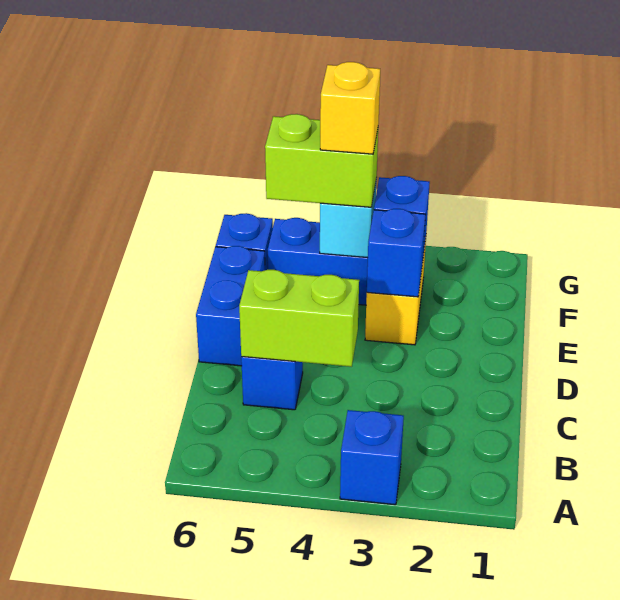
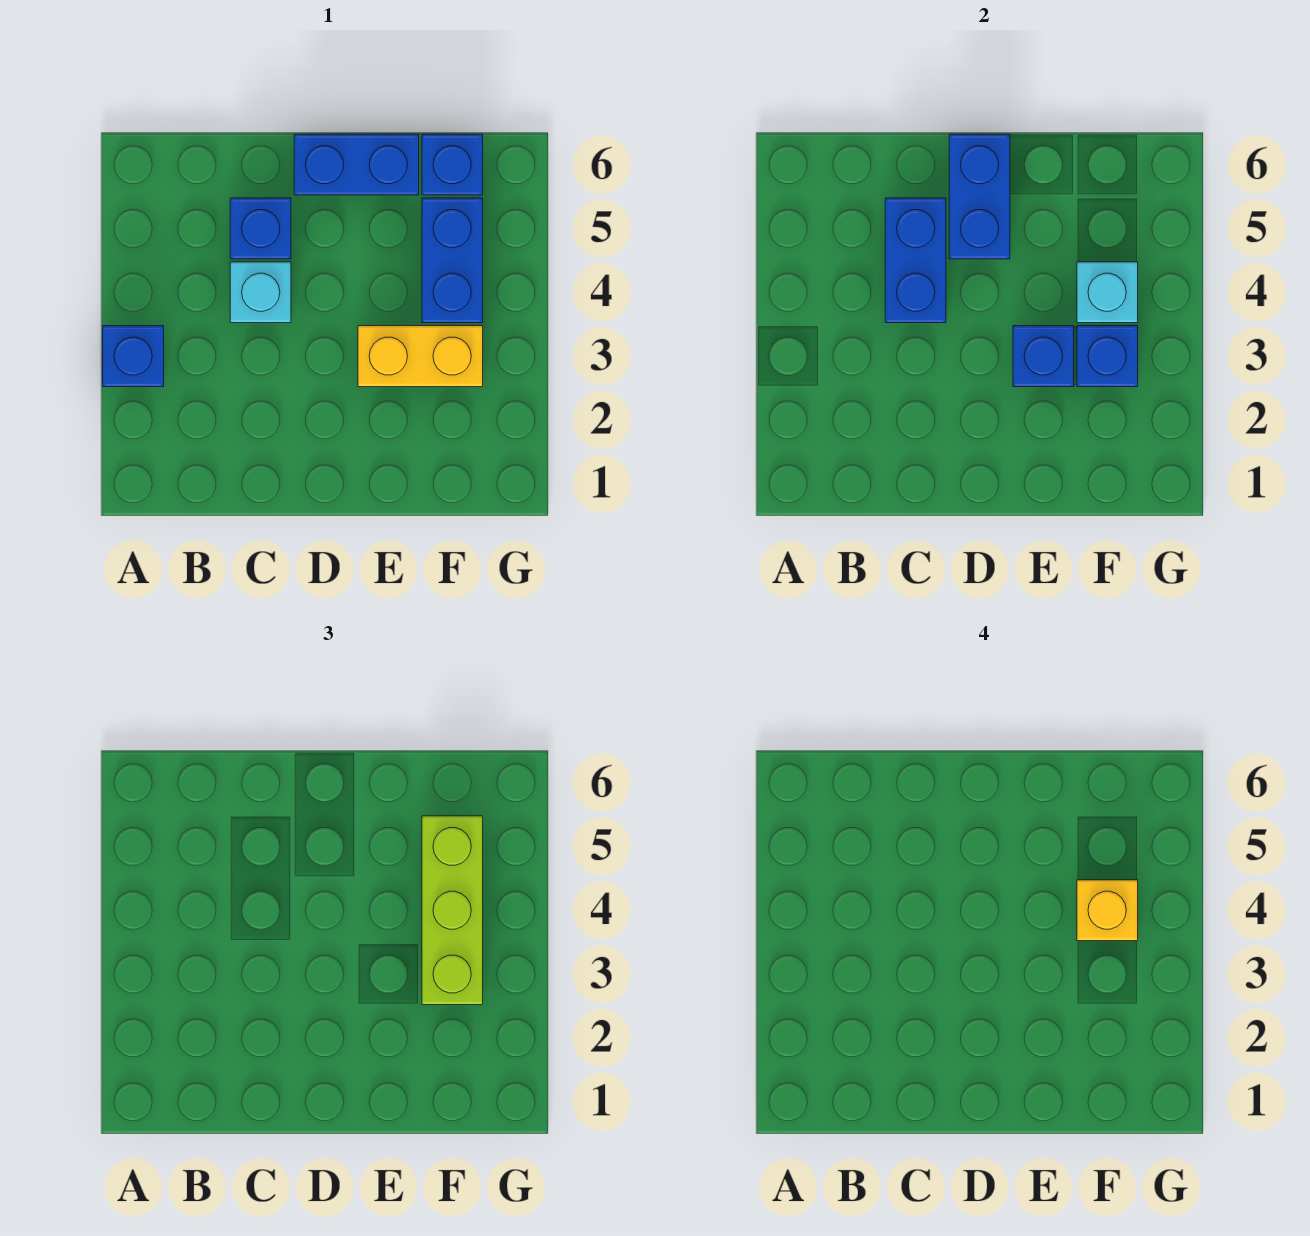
none -> cyan 1x1 brick [230,262,291,323]
lime 1x2 brick [239,270,359,367] -> blue 1x2 brick [885,198,946,323]
none -> blue 1x2 brick [949,134,1010,259]
lime 1x2 brick [265,114,378,207] -> lime 1x3 brick [422,816,483,1005]

